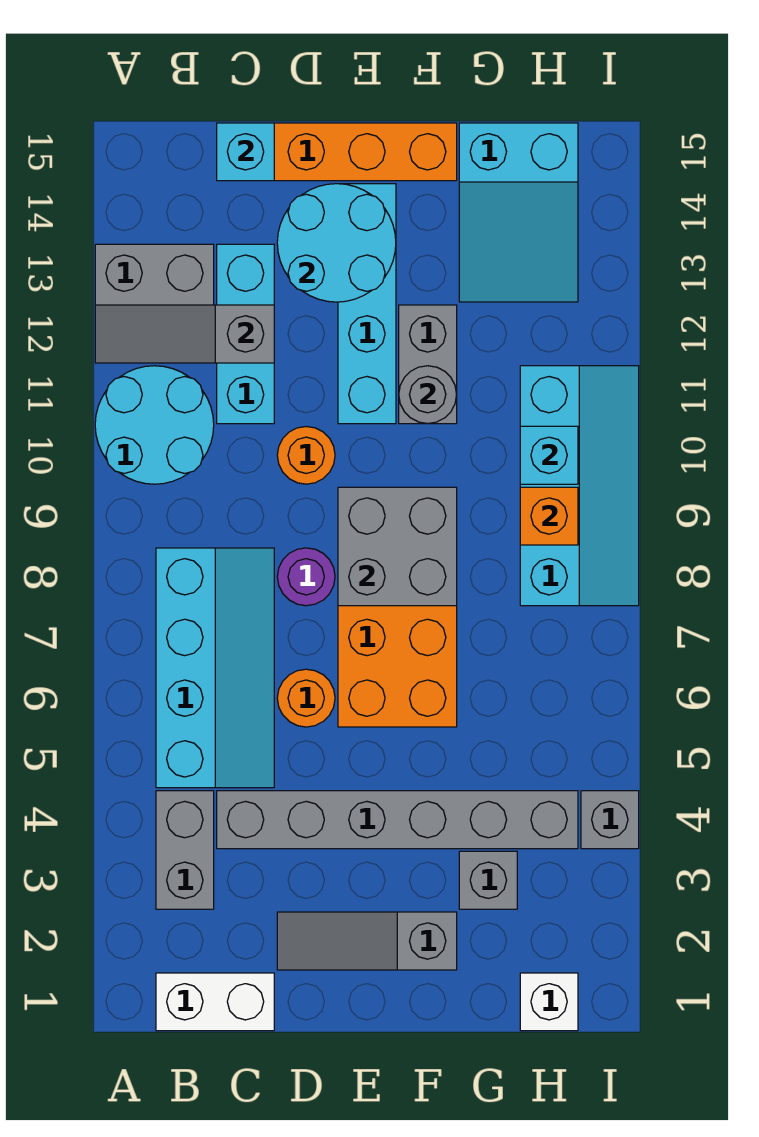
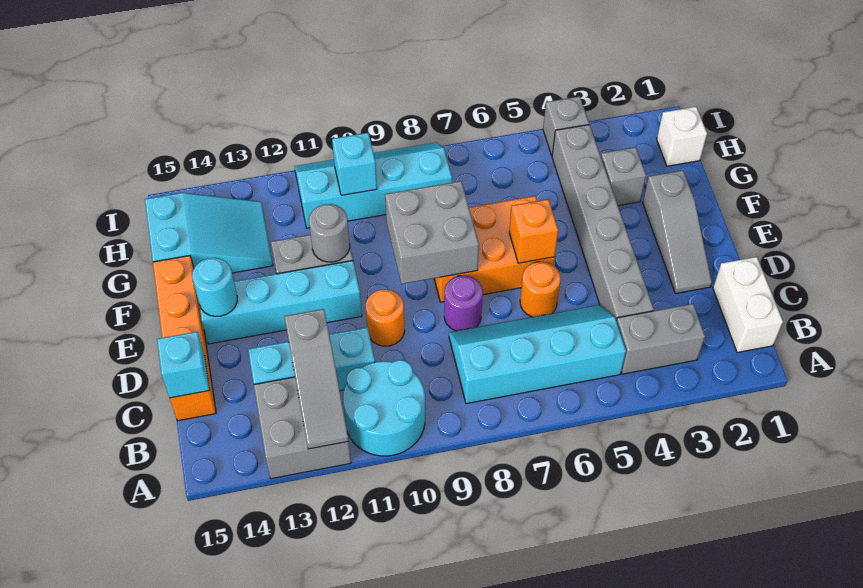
cyan 2x2 round brick [277,184,396,302] -> cyan 1x1 round brick [192,258,237,316]
orange 1x1 brick [520,487,578,545] -> orange 1x1 brick moved to [509,199,558,263]

